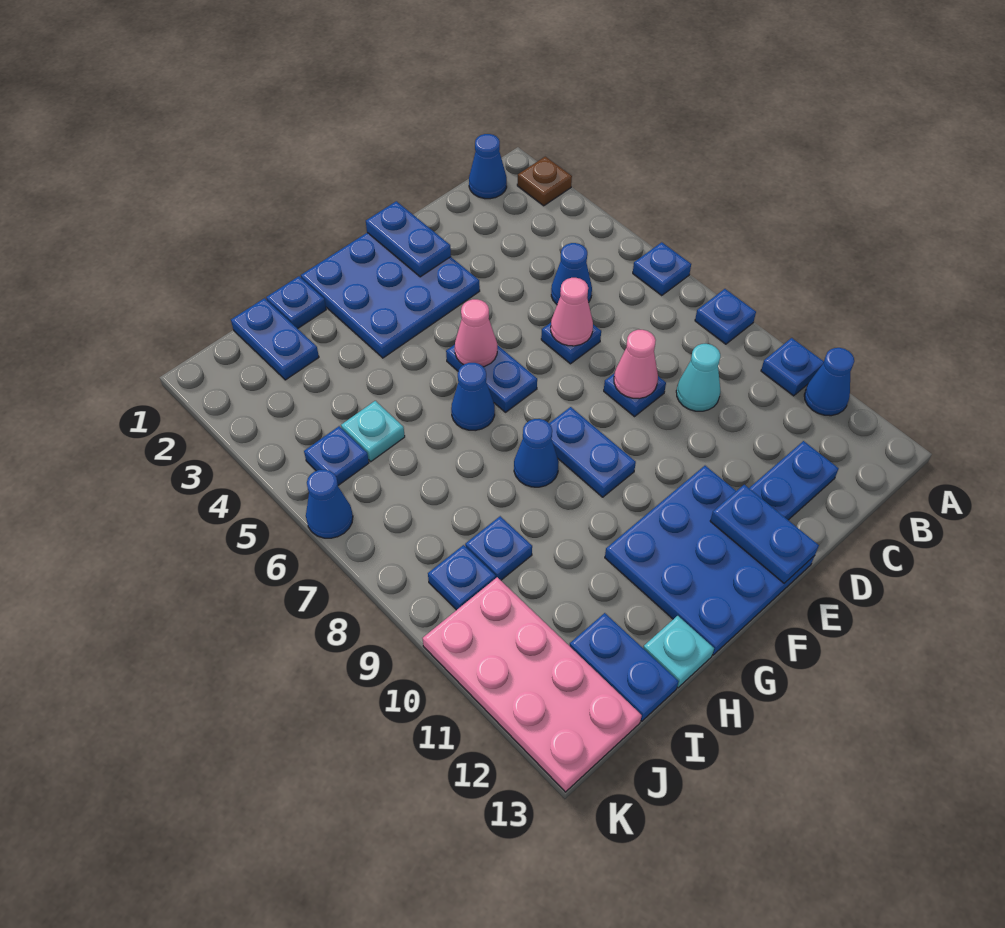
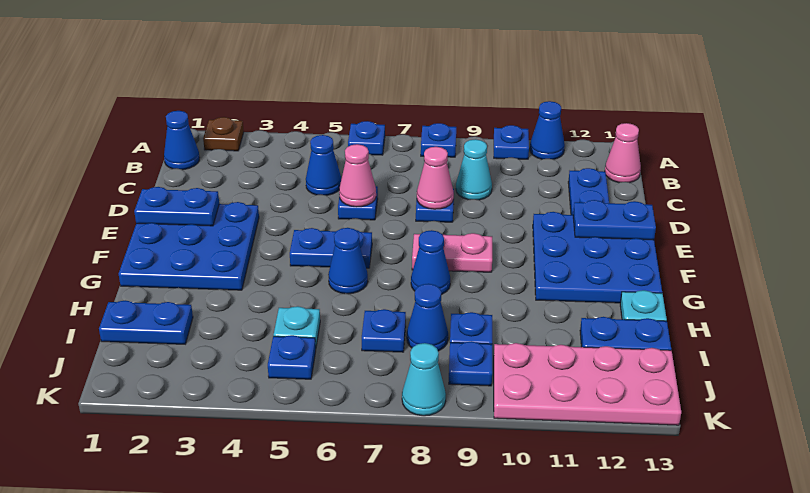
pink 1x1 cone [455,299,497,367] -> pink 1x1 cone moved to [605,123,641,183]
blue 1x2 plate [549,407,636,497] -> pink 1x2 plate [412,233,492,272]
blue 1x1 plate [266,276,326,329] -> blue 1x1 plate moved to [362,309,406,352]
blue 1x1 cone [306,469,353,538] -> blue 1x1 cone moved to [407,284,448,351]
none -> cyan 1x1 cone [402,343,446,416]

